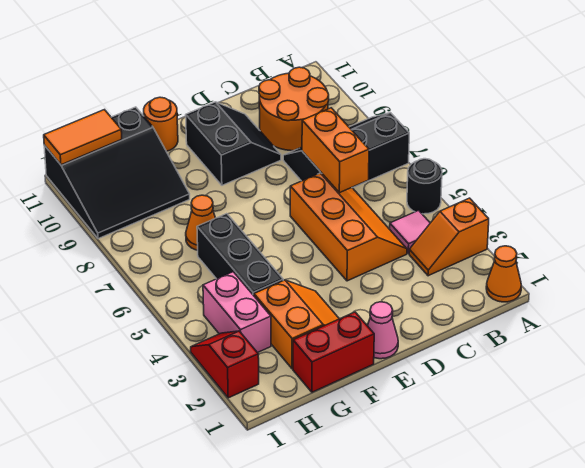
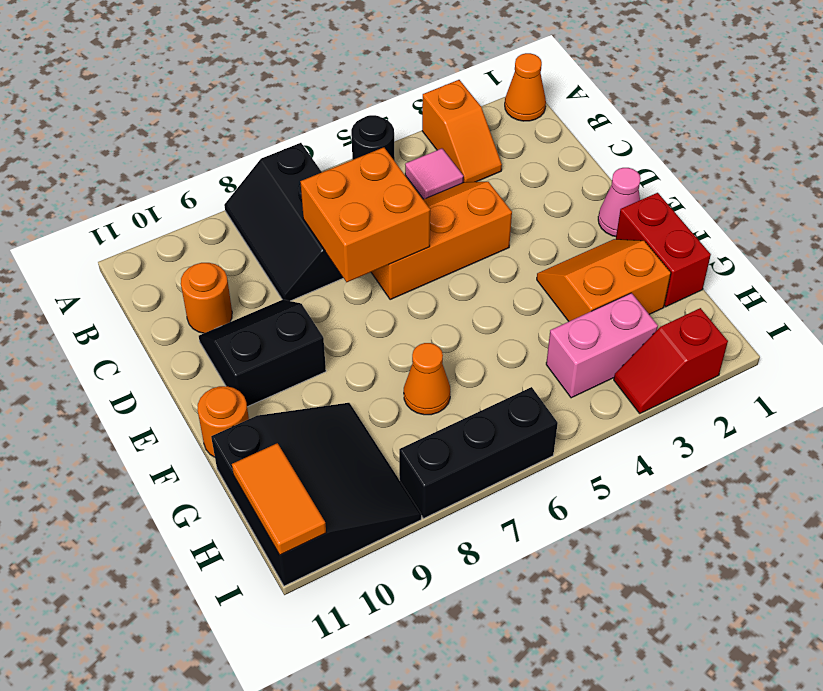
orange 2x2 round brick [259,67,329,151] -> orange 1x1 round brick [181,263,232,333]
orange 1x2 brick [302,108,369,193] -> orange 2x2 brick [300,147,430,282]
black 1x3 brick [197,214,283,295] -> black 1x3 brick moved to [399,387,558,519]

